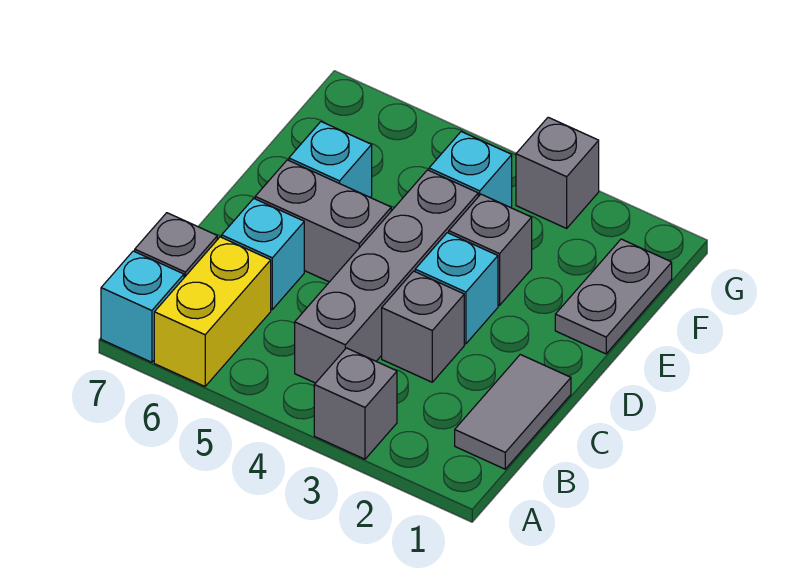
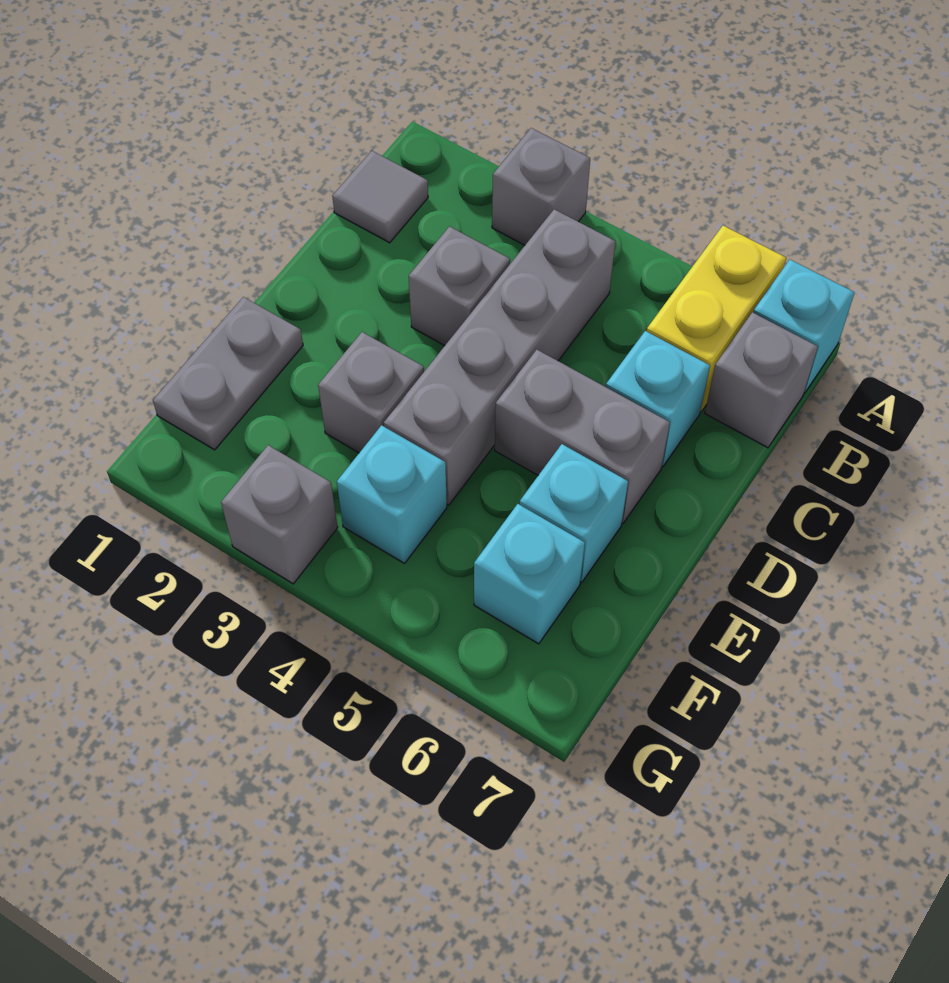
grey 1x2 tile [455,355,571,469] -> grey 1x1 tile [332,151,428,243]
cyan 1x1 brick [415,233,498,344] -> cyan 1x1 brick moved to [474,504,585,644]

